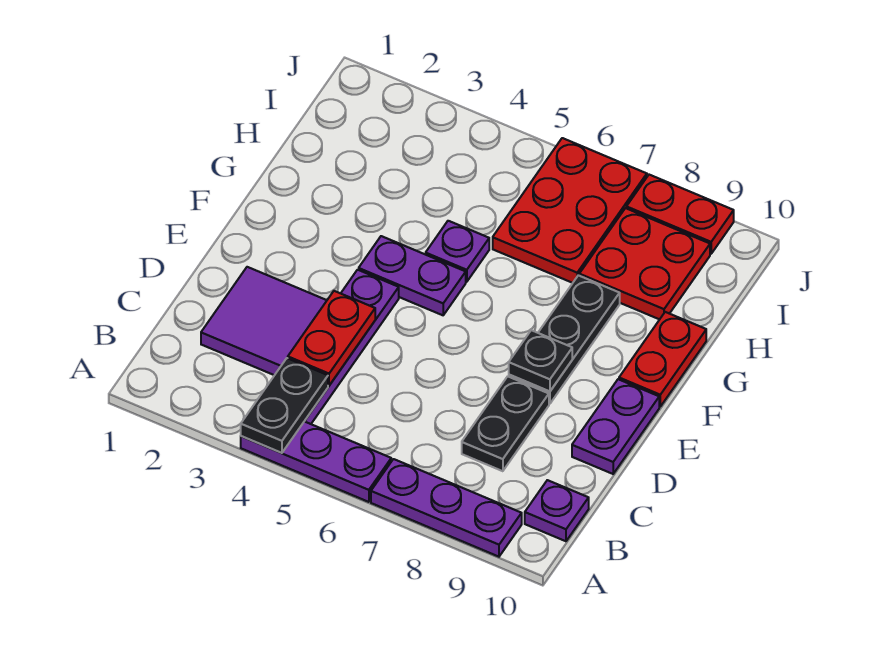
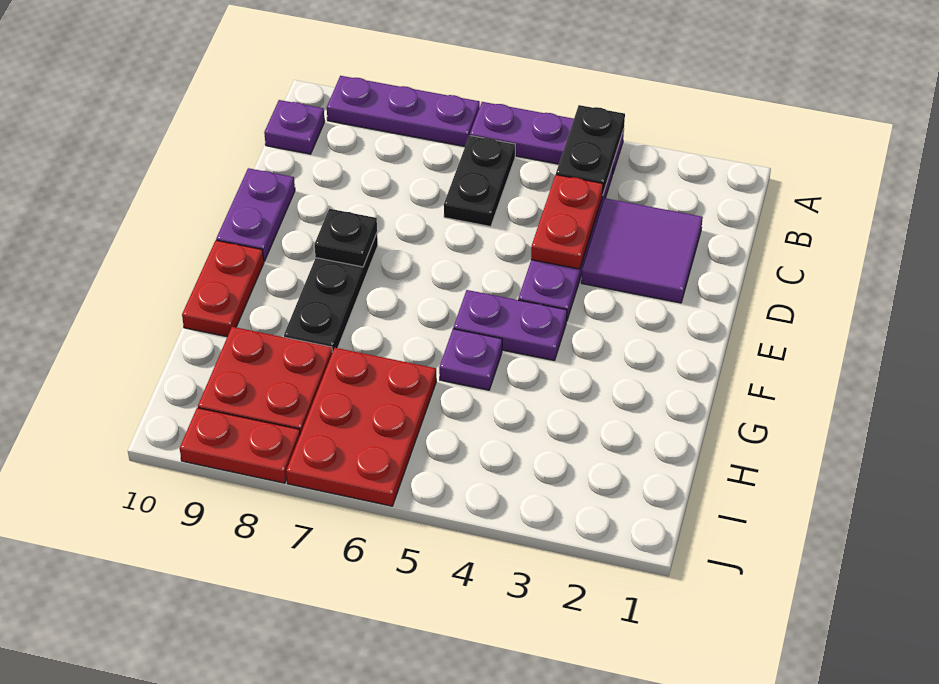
black 1x2 plate [462,376,549,471] -> black 1x2 plate moved to [444,136,515,227]

